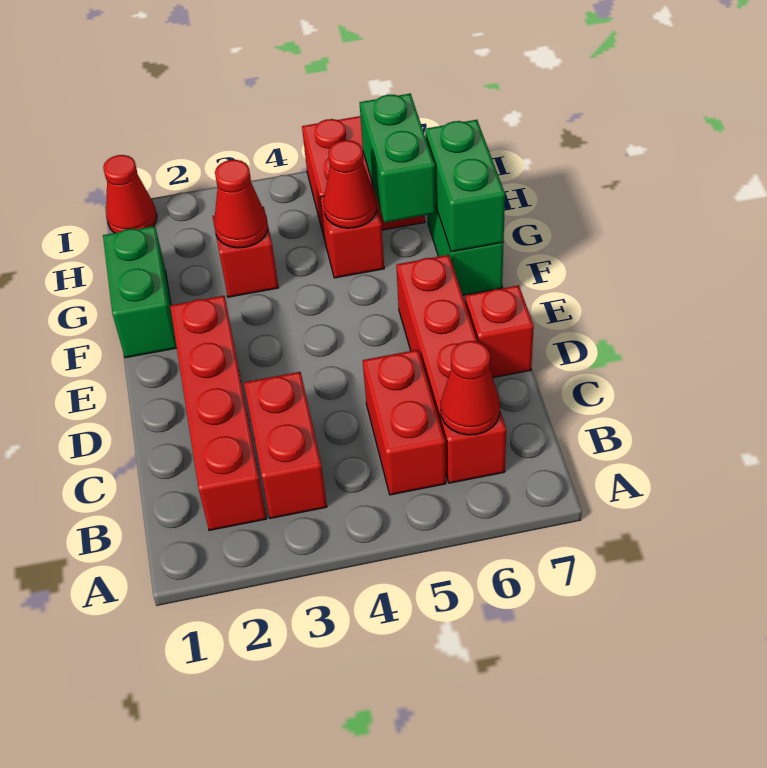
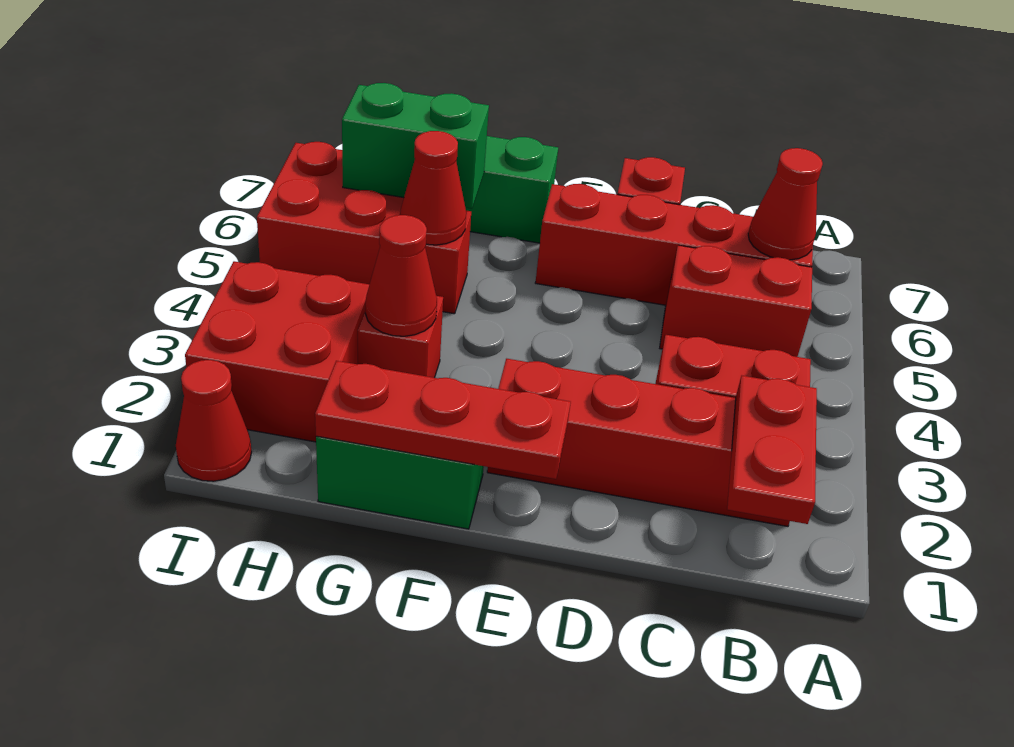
none -> red 1x2 plate [727,376,817,524]
none -> red 1x3 plate [315,361,571,479]
green 1x2 brick [425,120,505,252] -> none
none -> red 2x2 brick [185,261,369,442]

